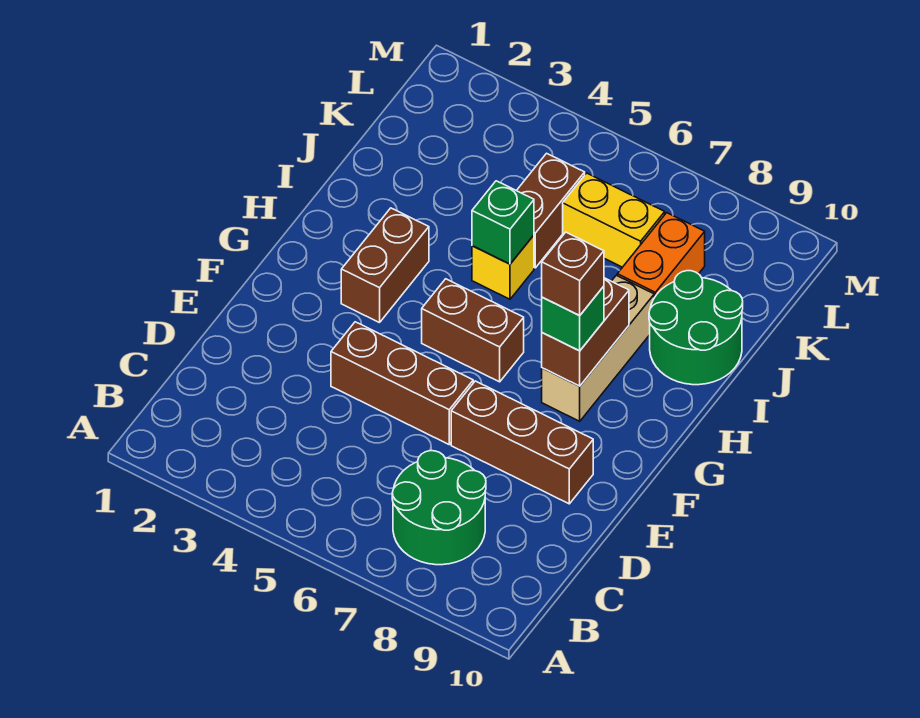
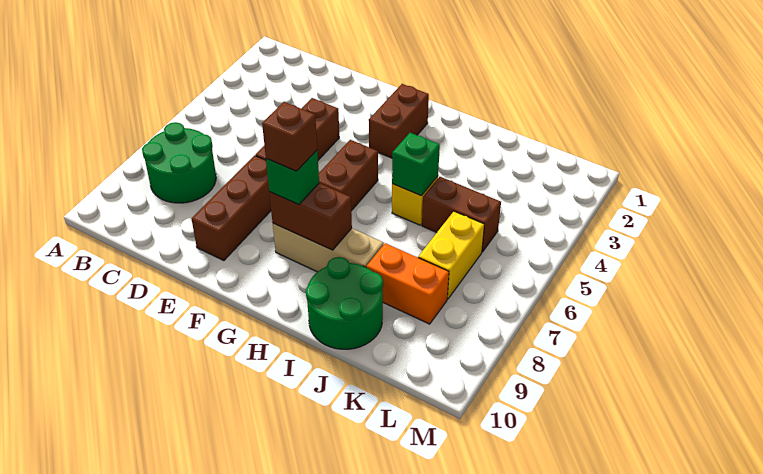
brown 1x2 brick [341,208,429,323] -> brown 1x2 brick turned to [369,84,429,158]

